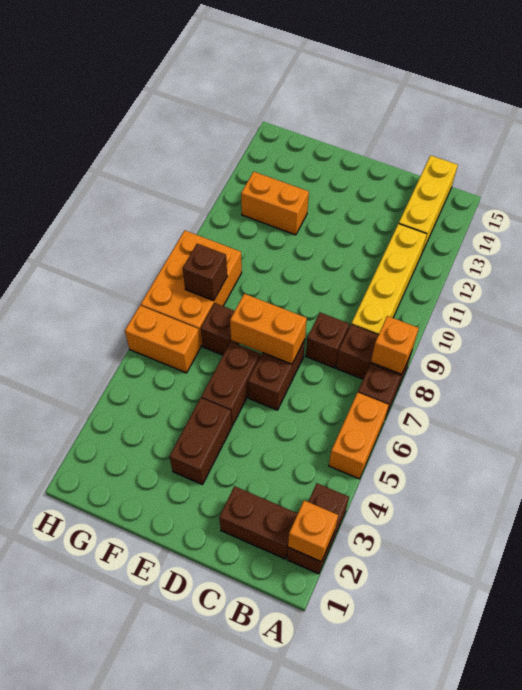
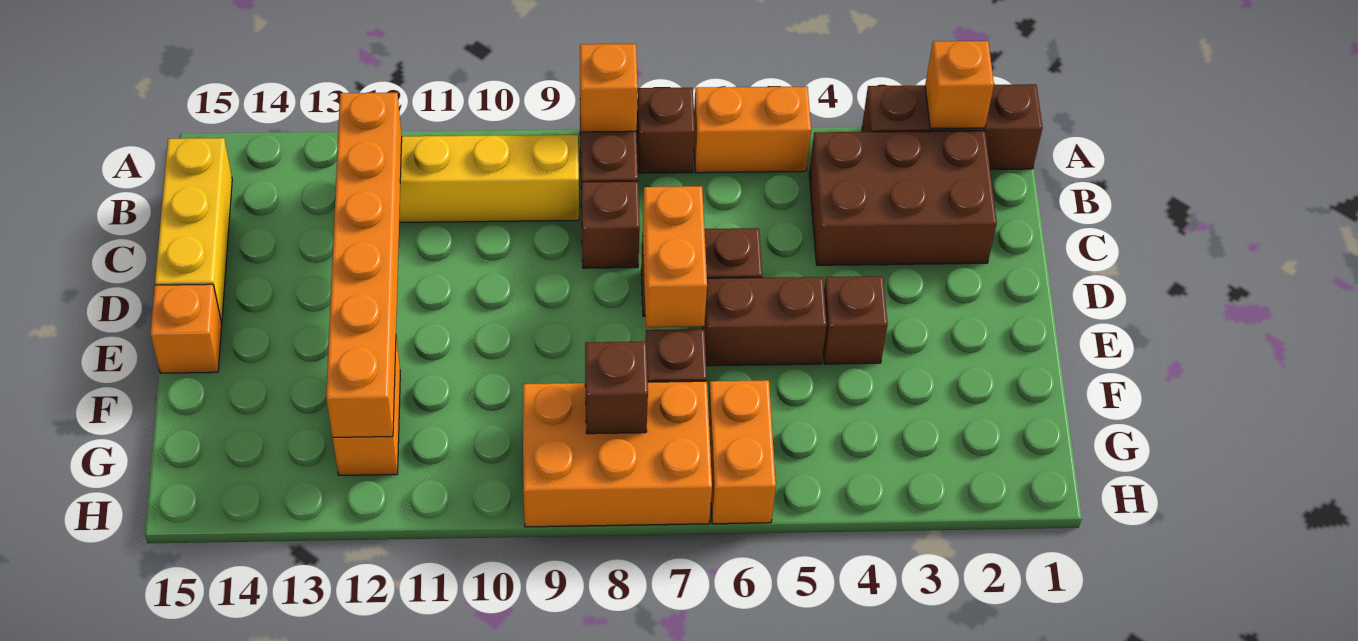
brown 1x2 brick [287,483,349,574] -> brown 1x3 brick [862,84,1043,170]
brown 1x2 brick [219,486,298,559] -> brown 2x3 brick [809,131,997,265]
none -> orange 1x6 brick [326,93,402,437]
yellow 1x3 brick [399,155,458,252] -> yellow 1x3 brick turned to [155,138,232,322]
brown 1x2 brick [169,398,232,485] -> brown 1x1 brick [823,276,888,364]
none -> orange 1x1 brick [150,284,222,373]

